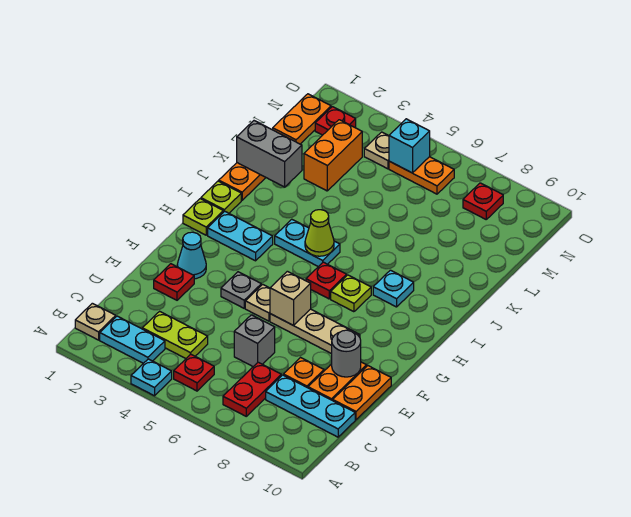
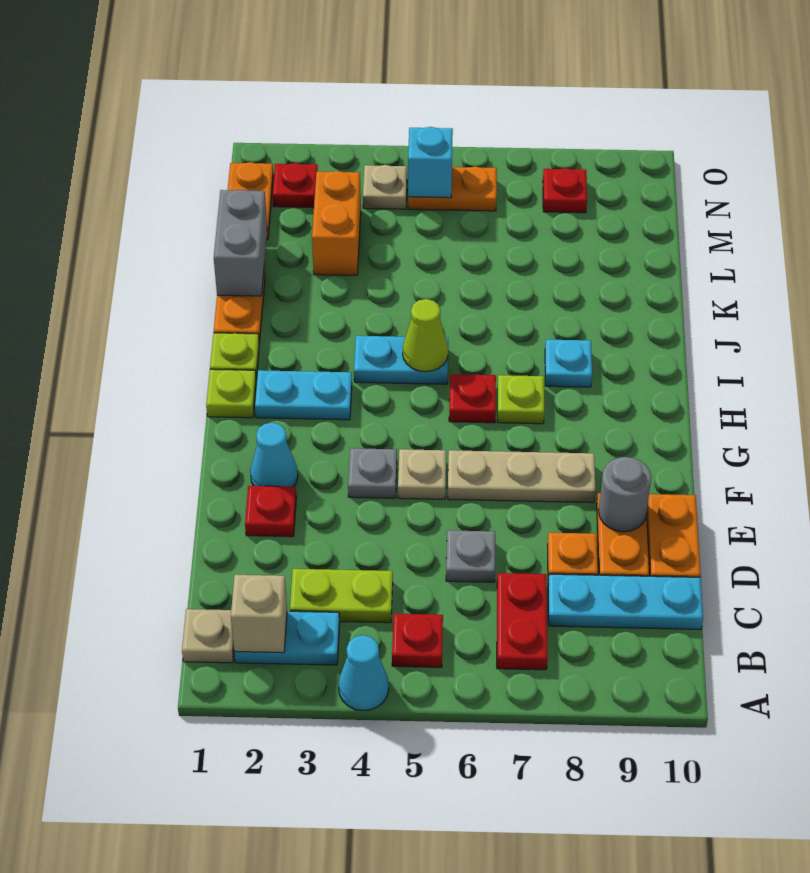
cyan 1x1 plate [131,359,172,396] -> cyan 1x1 cone [339,635,389,711]
grey 1x1 brick [234,315,275,366] -> grey 1x1 plate [446,530,495,582]
tan 1x1 brick [270,271,311,325] -> tan 1x1 brick moved to [231,575,287,653]
grey 1x2 brick [237,121,302,187] -> grey 1x2 brick turned to [214,190,267,296]

